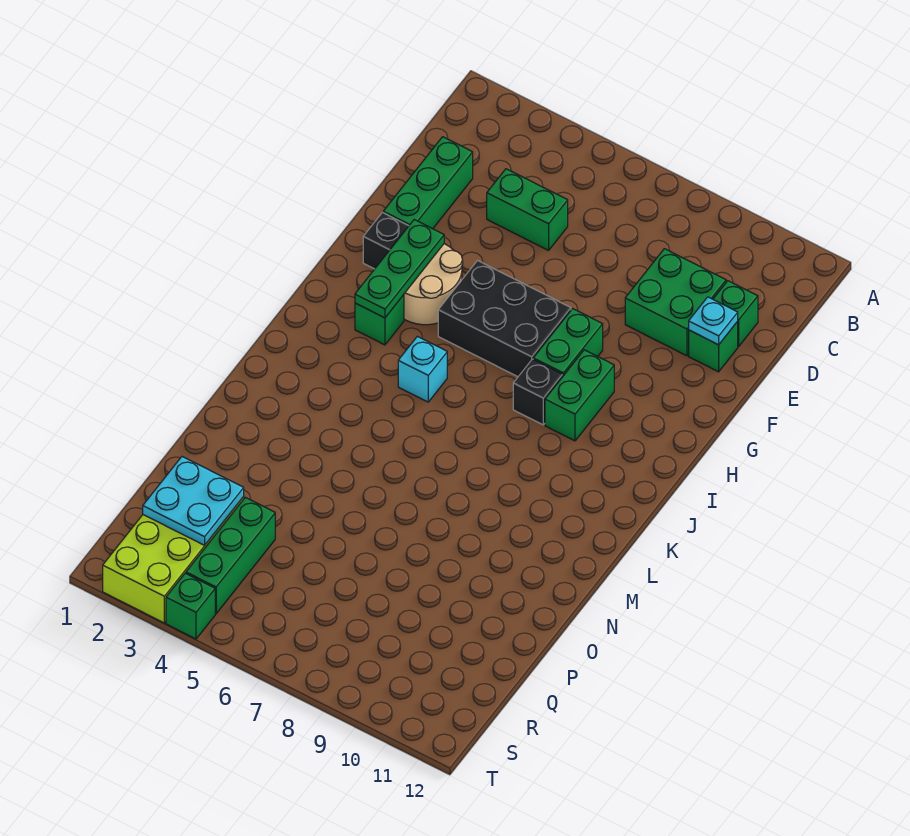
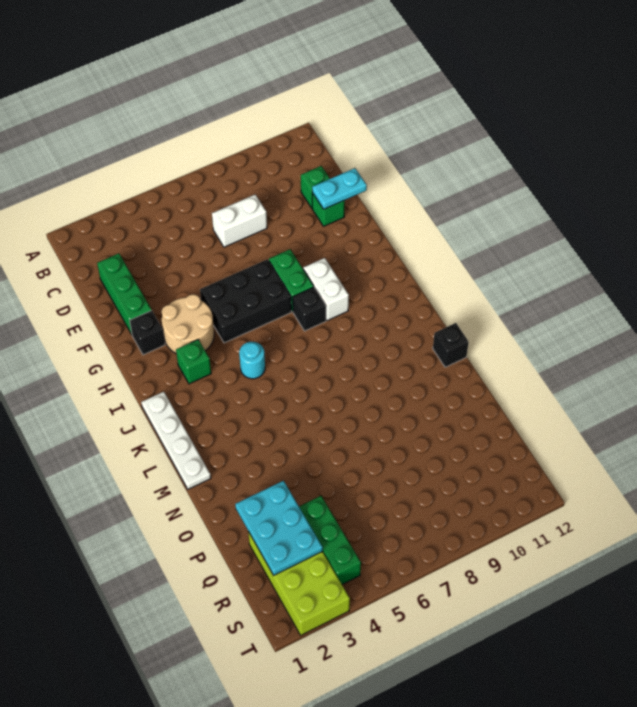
green 1x2 brick [487,169,568,250] -> none
none -> white 1x2 brick [212,195,267,247]
green 2x2 brick [625,249,726,356] -> none
cyan 1x1 plate [689,297,738,345] -> cyan 1x2 plate [312,168,367,209]
green 1x3 plate [355,220,444,318] -> none
green 1x2 brick [545,350,614,441] -> white 1x2 brick [303,258,349,321]
none -> white 1x4 plate [141,392,211,489]
cyan 1x1 brick [398,336,447,402] -> cyan 1x1 round brick [239,342,265,379]
none -> black 1x1 brick [433,323,469,367]
cyan 2x2 plate [143,457,244,545] -> cyan 2x3 plate [235,481,323,575]
green 1x1 brick [166,573,215,639] -> none

